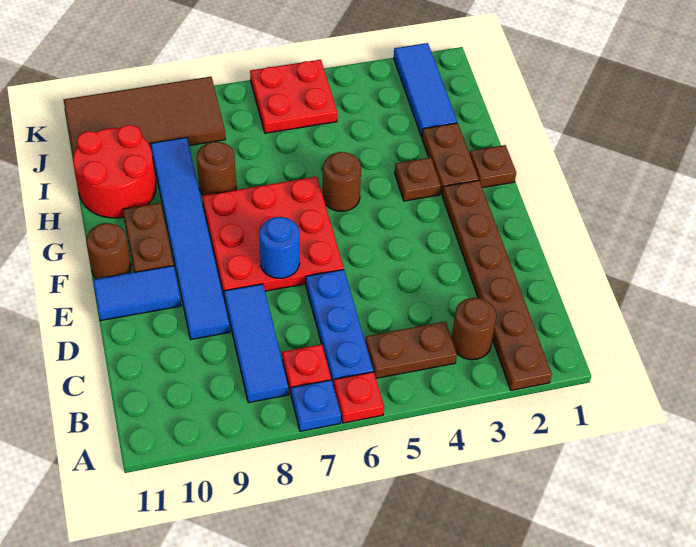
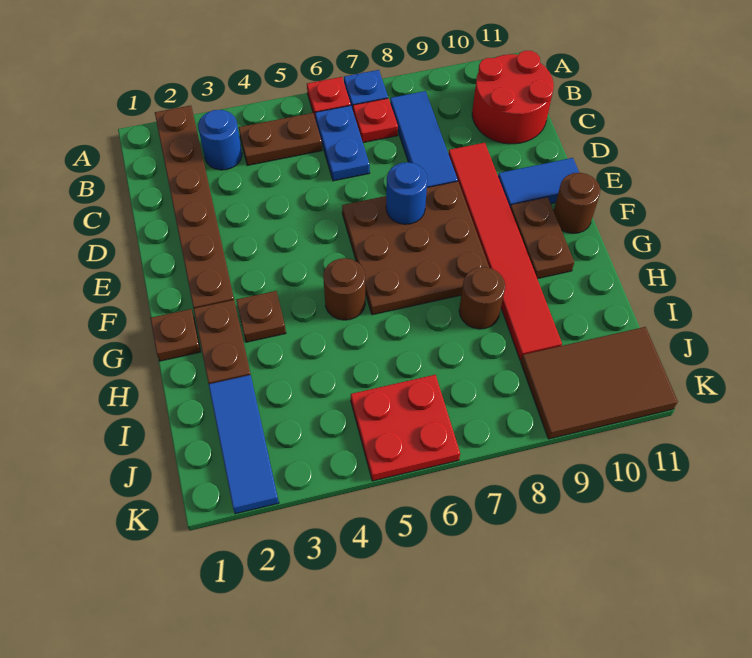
brown 1x1 round brick [452,298,496,360] -> blue 1x1 round brick [198,110,242,170]
blue 1x3 plate [306,270,373,386] -> blue 1x2 plate [315,105,370,181]
blue 1x6 tile [151,137,230,340] -> red 1x6 tile [448,143,562,361]
red 3x3 plate [202,177,344,295] -> brown 3x3 plate [342,181,489,315]
red 2x2 round brick [73,125,156,218] -> red 2x2 round brick moved to [472,51,554,144]
brown 2x4 tile [64,77,225,156] -> brown 2x3 tile [521,327,678,439]

